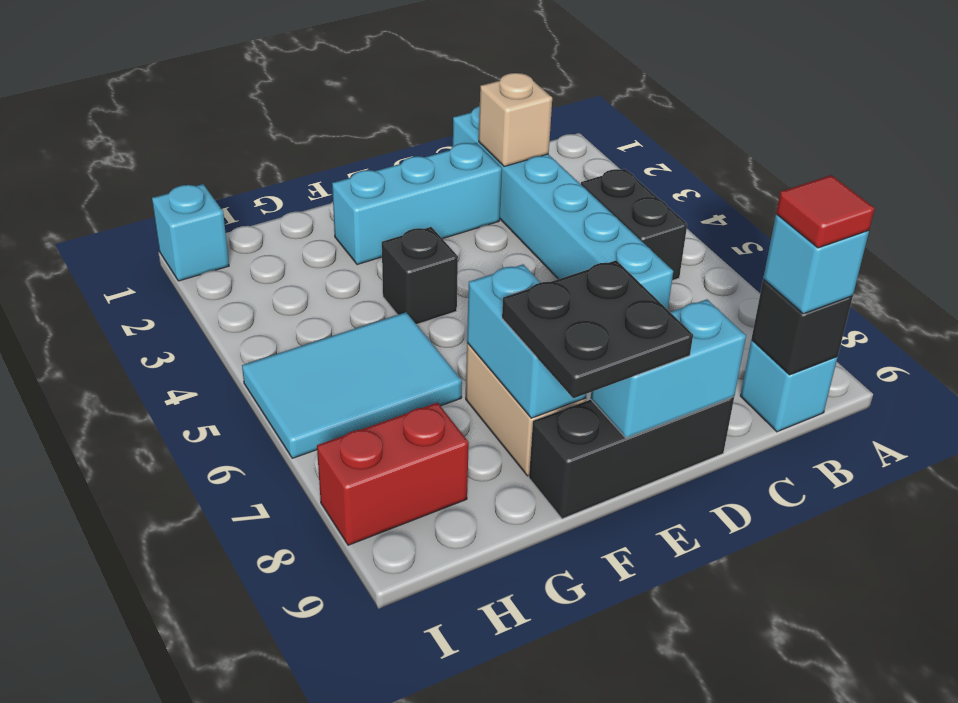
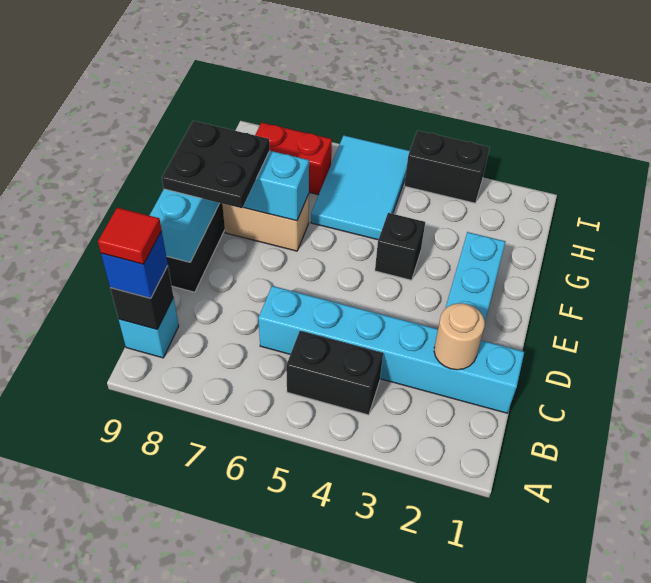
cyan 1x1 brick [763,214,869,314] -> blue 1x1 brick [101,231,168,298]
tan 1x1 brick [479,73,552,167] -> tan 1x1 round brick [434,303,485,370]
red 1x2 brick [317,403,469,545] -> red 1x2 brick turned to [255,123,332,195]
cyan 1x1 brick [152,184,229,281] -> none
none -> black 1x2 brick [404,131,489,203]

